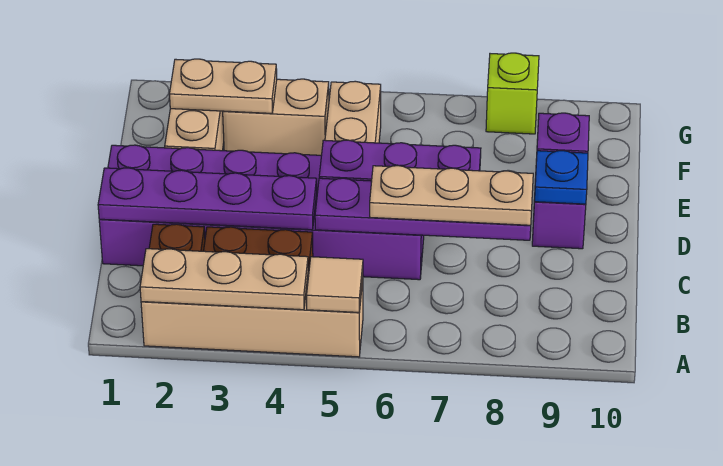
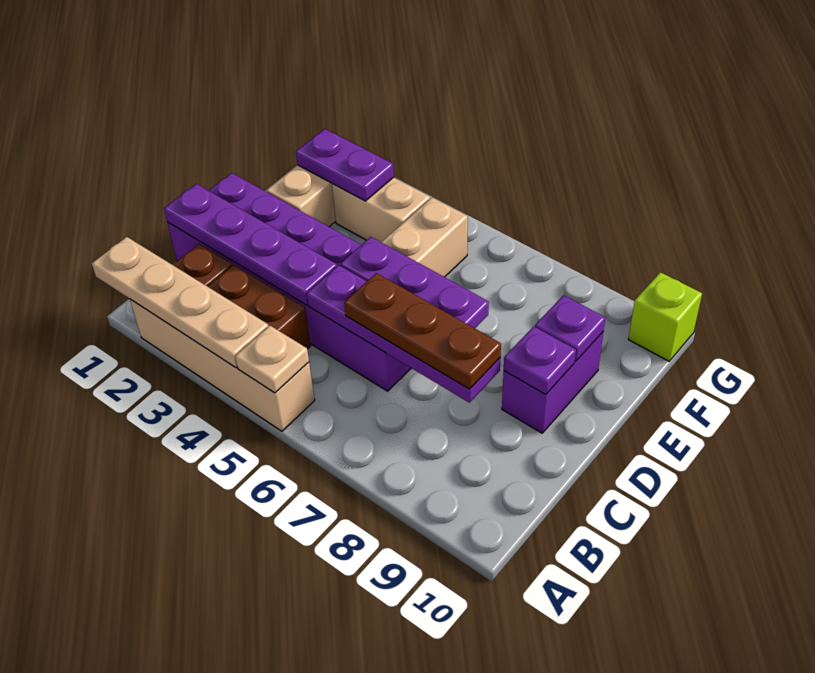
tan 1x3 plate [140,249,308,310] -> tan 1x4 plate [92,237,269,368]
tan 1x1 tile [307,257,363,312] -> tan 1x1 plate [235,326,309,393]
tan 1x3 plate [370,166,533,225] -> brown 1x3 plate [344,273,501,389]
blue 1x1 plate [535,151,588,204] -> purple 1x1 plate [504,326,576,395]
tan 1x2 plate [170,59,277,113] -> purple 1x2 plate [296,129,394,201]
lime 1x1 brick [486,53,539,134] -> lime 1x1 brick moved to [628,272,702,361]

